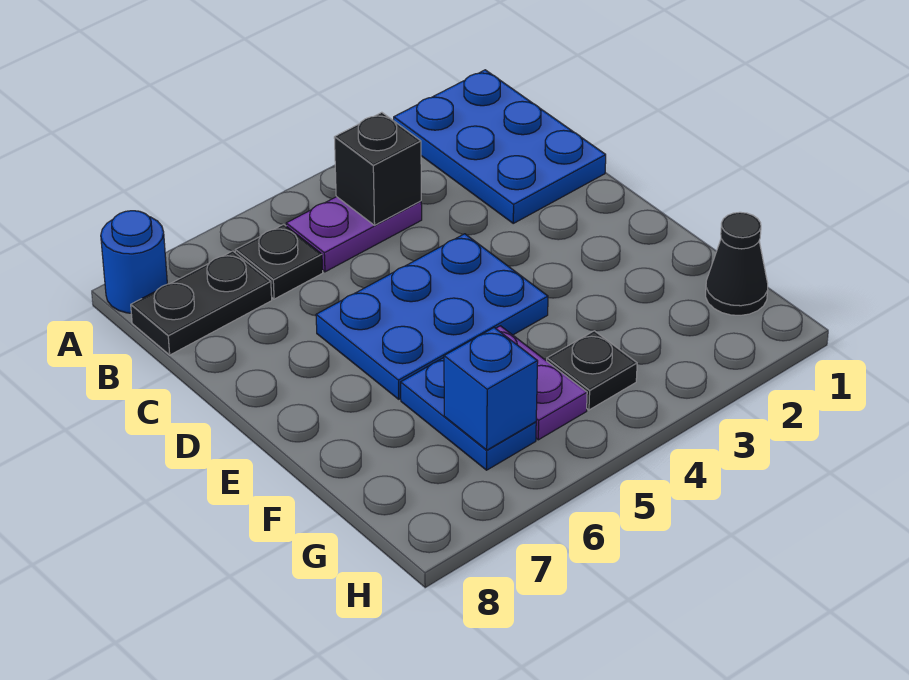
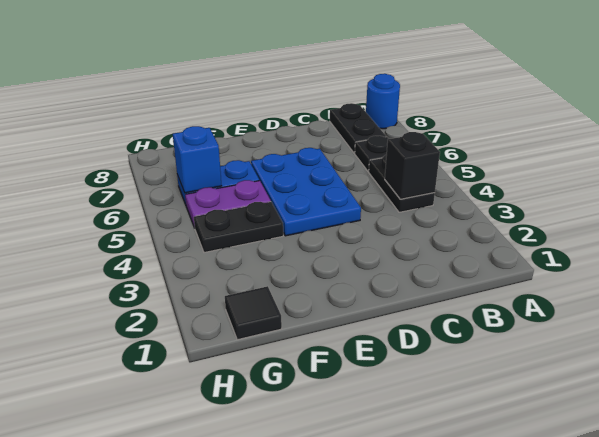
blue 2x3 plate [394,70,606,223] -> none
purple 1x2 plate [286,197,422,272] -> black 1x2 plate [369,155,435,212]
black 1x1 cone [706,212,768,315] -> black 1x1 tile [225,286,282,340]
black 1x1 plate [547,331,637,410] -> black 1x2 plate [194,202,283,253]

